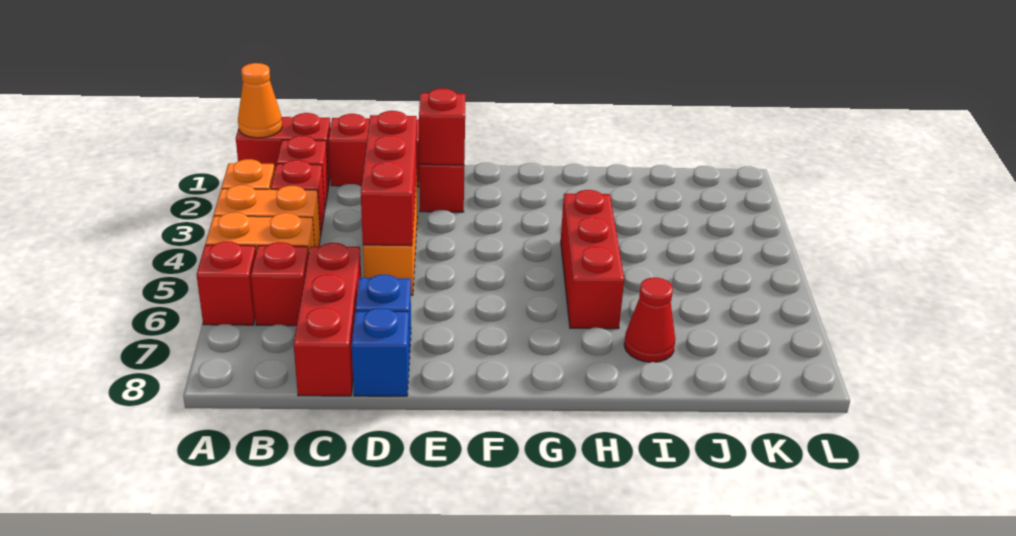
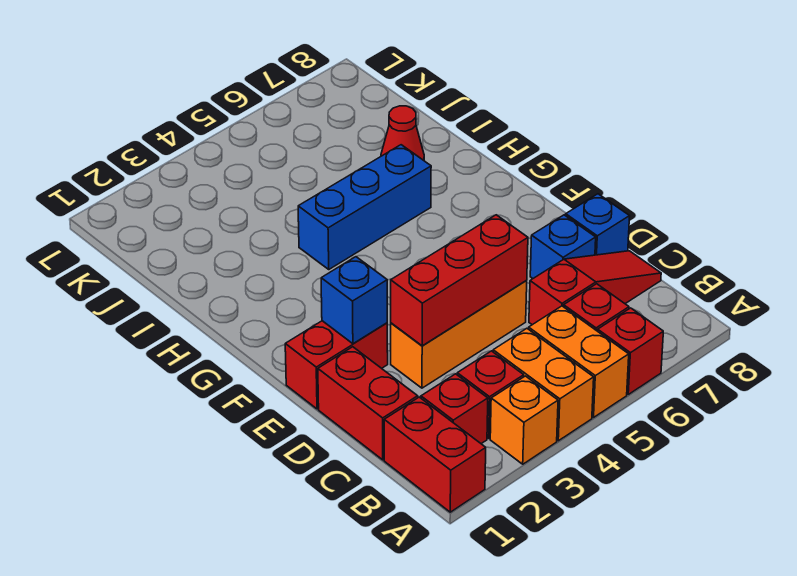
orange 1x1 cone [238,63,282,138] -> none
red 1x3 brick [294,243,361,396] -> red 1x3 slope [529,251,661,325]
red 1x1 brick [419,88,465,165] -> blue 1x1 brick [321,257,387,344]
red 1x3 brick [561,190,624,329] -> blue 1x3 brick [298,145,431,269]

